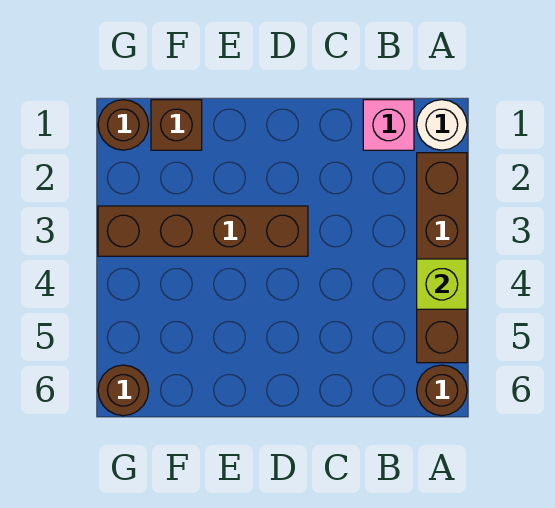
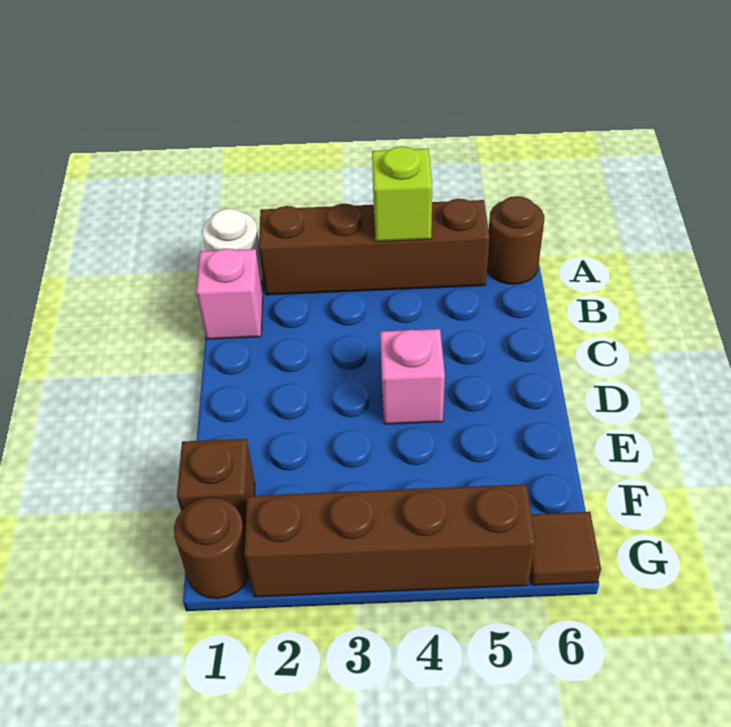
brown 1x4 brick [98,206,308,256] -> brown 1x4 brick turned to [244,484,536,597]
none -> pink 1x1 brick [380,329,445,424]
brown 1x1 round brick [98,365,149,416] -> brown 1x1 tile [530,512,601,585]

